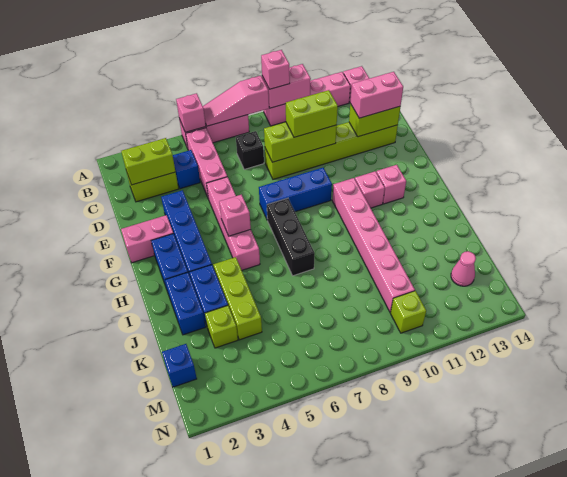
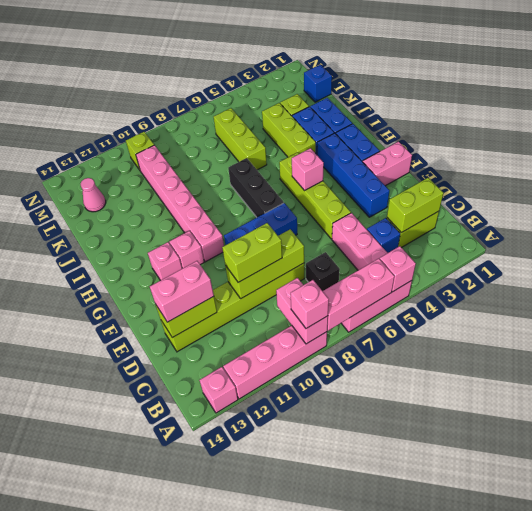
pink 1x3 slope [203,76,269,126] -> pink 1x3 brick [323,259,394,330]
pink 1x2 brick [262,64,311,108] -> pink 1x2 brick turned to [276,278,328,344]
pink 1x4 brick [206,177,260,270] -> lime 1x4 brick [279,153,351,239]
none -> lime 1x3 brick [214,108,267,170]

